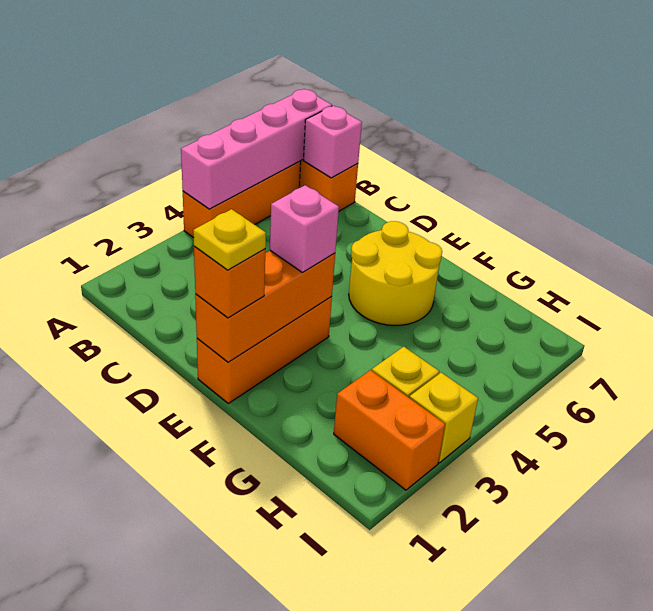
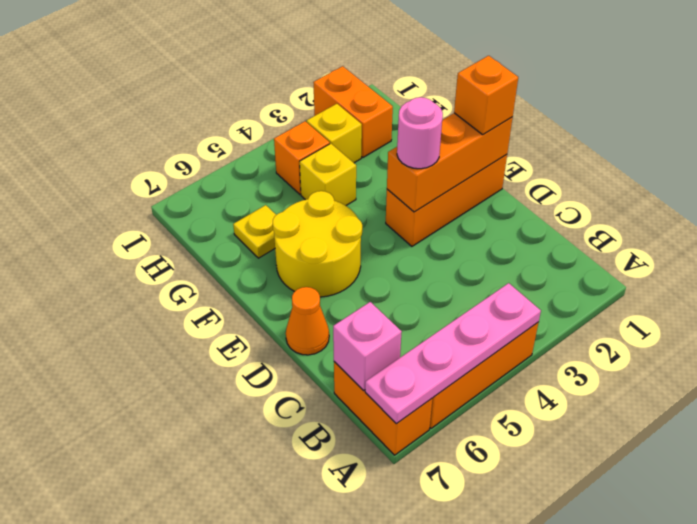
pink 1x4 brick [181,89,332,209] -> pink 1x4 plate [365,283,541,424]
none -> orange 1x1 cone [286,287,329,355]
yellow 1x1 plate [193,209,266,270] -> yellow 1x1 plate moved to [233,205,276,258]
pink 1x1 brick [270,185,339,272] -> pink 1x1 round brick [397,97,443,169]
none -> orange 1x1 brick [274,121,330,194]
yellow 1x1 brick [409,373,478,463] -> yellow 1x1 brick moved to [300,143,356,206]

